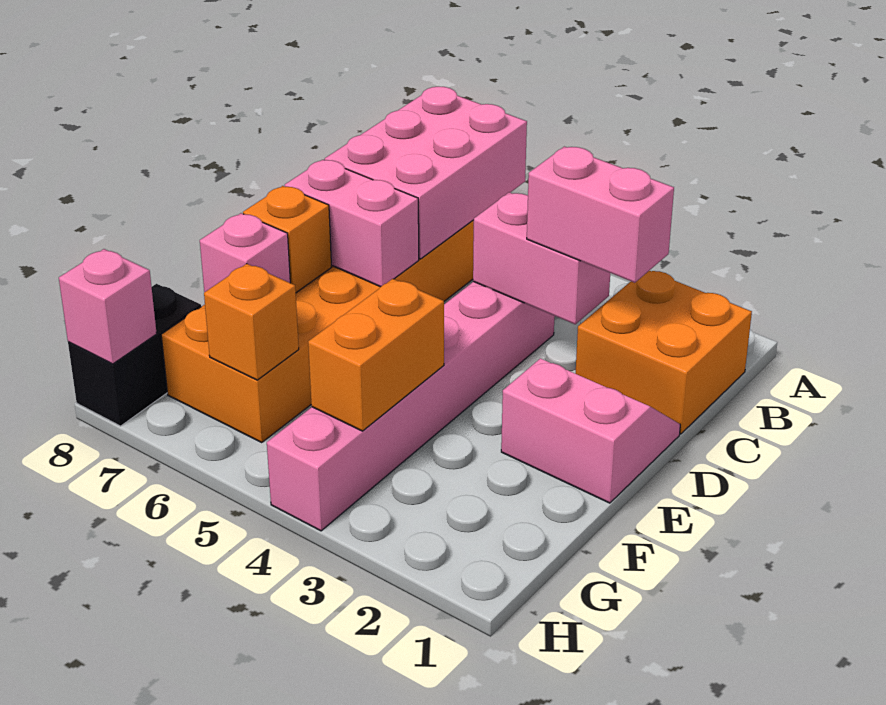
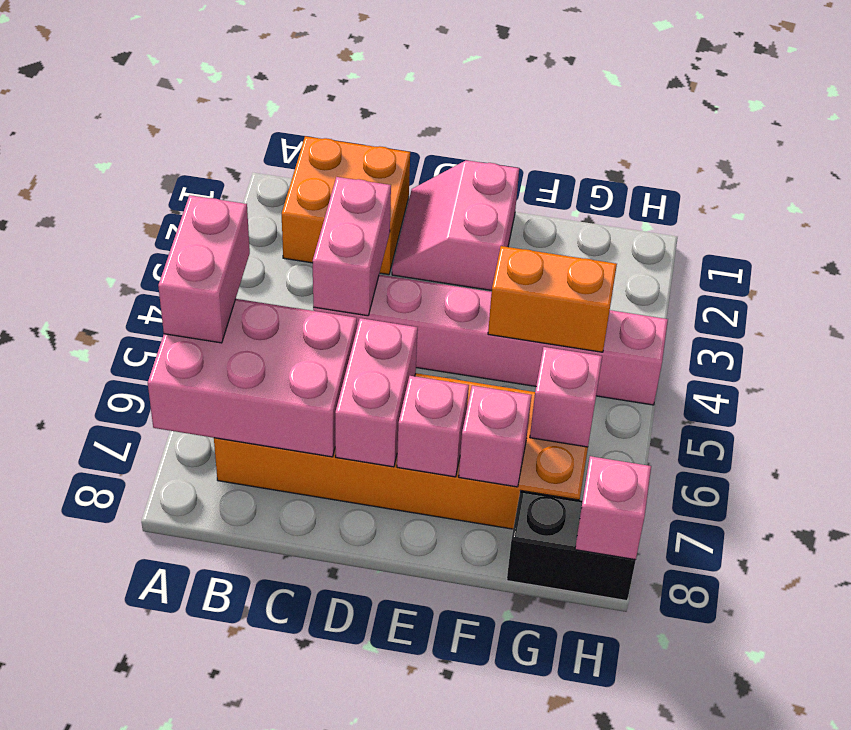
pink 1x2 brick [527,147,674,283] -> pink 1x2 brick moved to [158,195,250,343]
orange 1x1 brick [243,186,331,293] -> pink 1x1 brick [397,376,469,477]
orange 1x1 brick [204,264,299,380] -> pink 1x1 brick [530,347,602,447]

